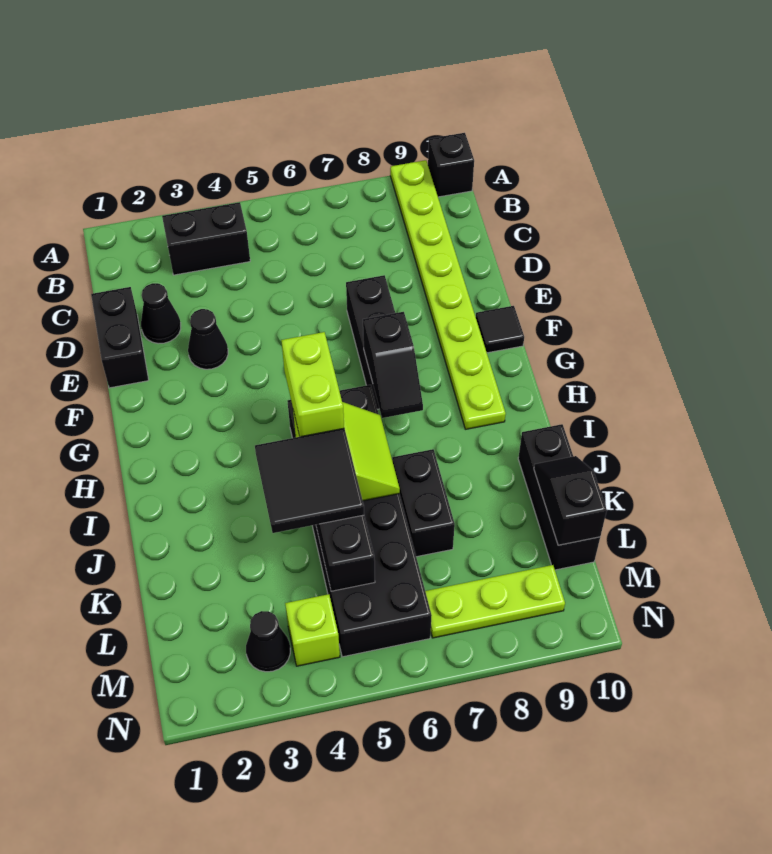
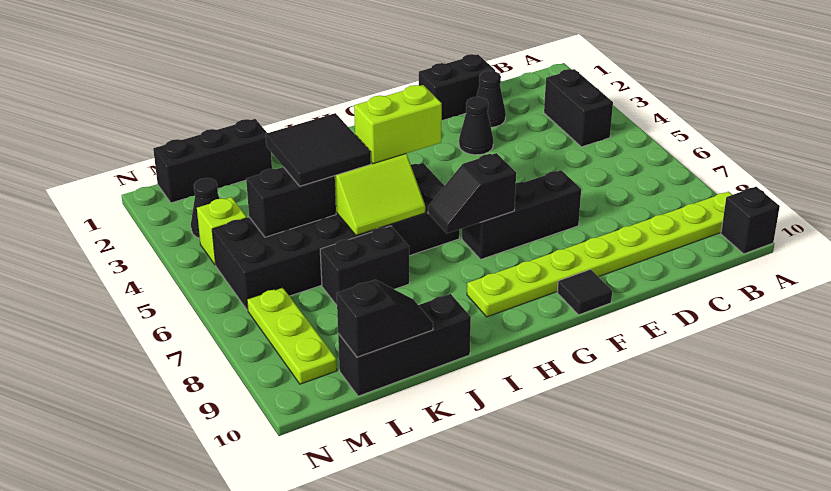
none -> black 1x3 brick [153,119,272,203]

